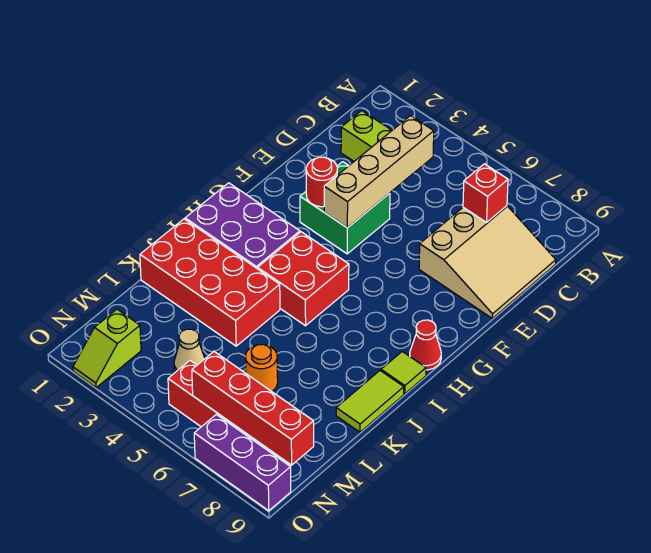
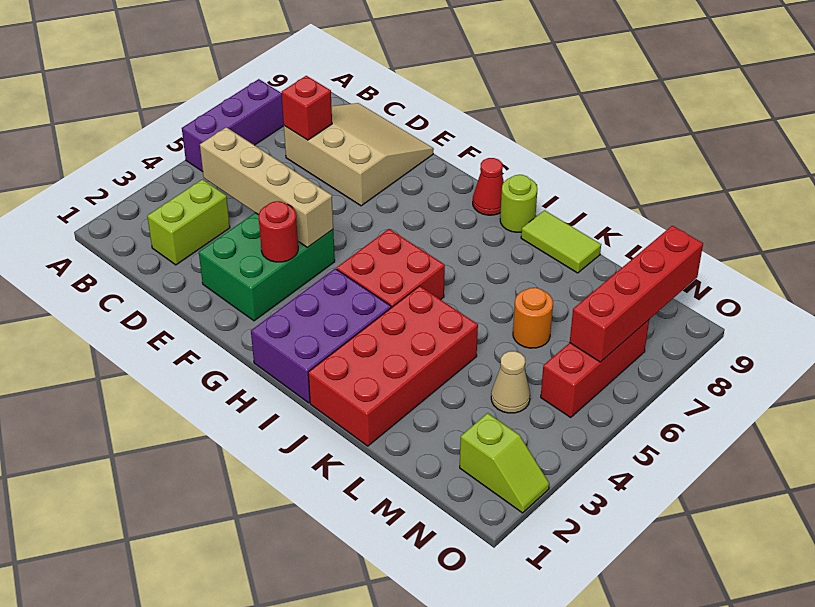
green 2x2 brick [300,162,390,254] -> green 2x3 brick [199,213,335,321]
lime 1x1 tile [381,352,426,394] -> lime 1x1 round brick [500,175,537,232]
purple 1x3 brick [194,414,291,511] -> purple 1x3 brick moved to [182,79,284,172]

